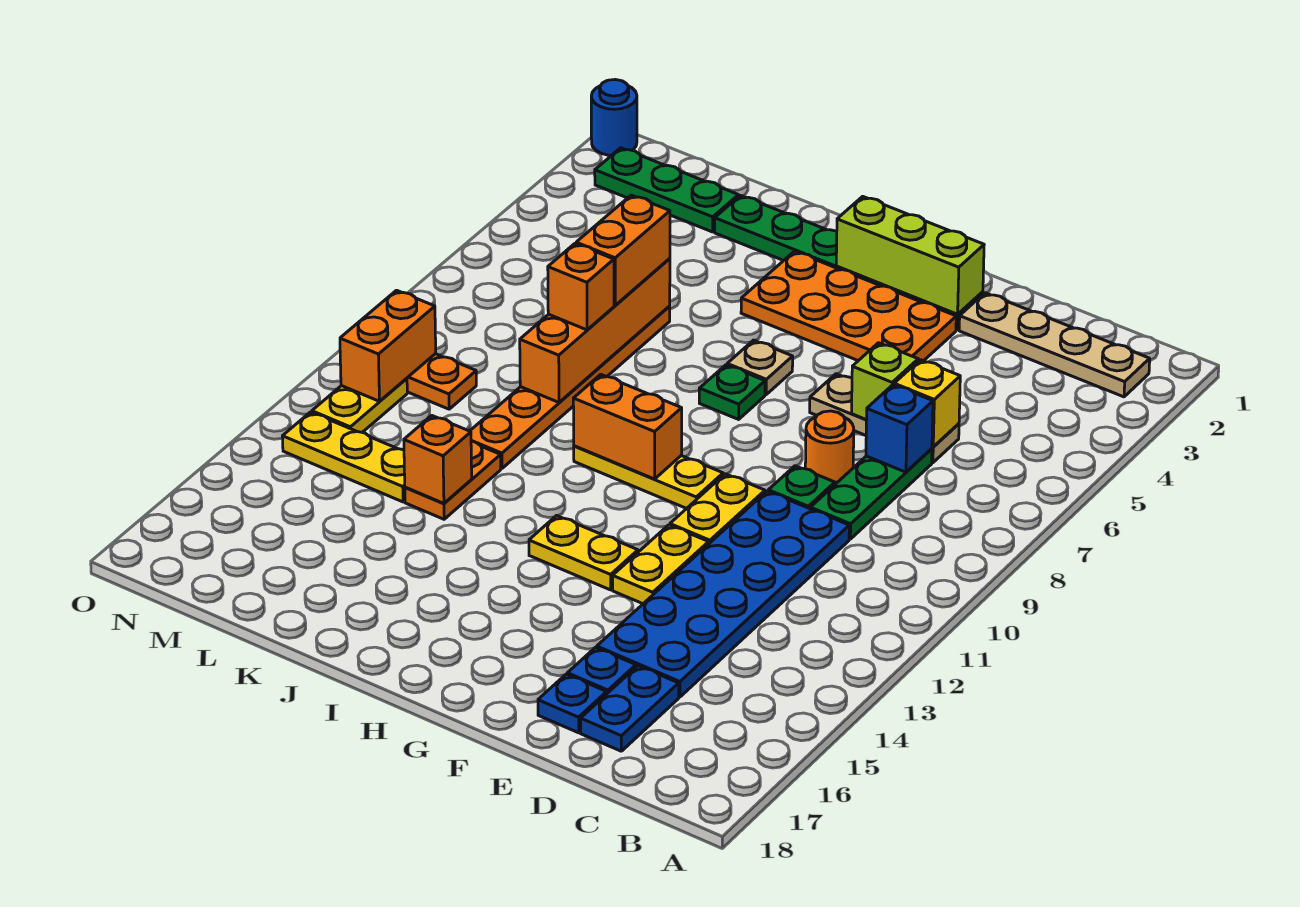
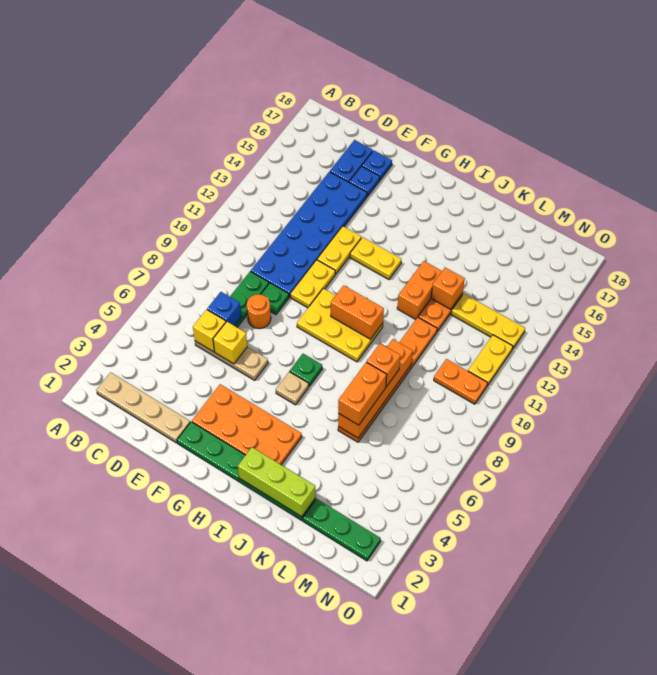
lime 1x1 brick [852,343,918,420] -> yellow 1x1 brick [213,322,247,364]
lime 1x3 brick [836,196,984,314] -> lime 1x3 brick moved to [238,447,316,517]
yellow 1x3 plate [574,446,723,508] -> yellow 2x3 plate [297,288,383,362]
orange 1x2 brick [340,290,436,401] -> orange 1x2 brick moved to [397,261,442,319]
blue 1x1 round brick [591,80,637,156] -> none

